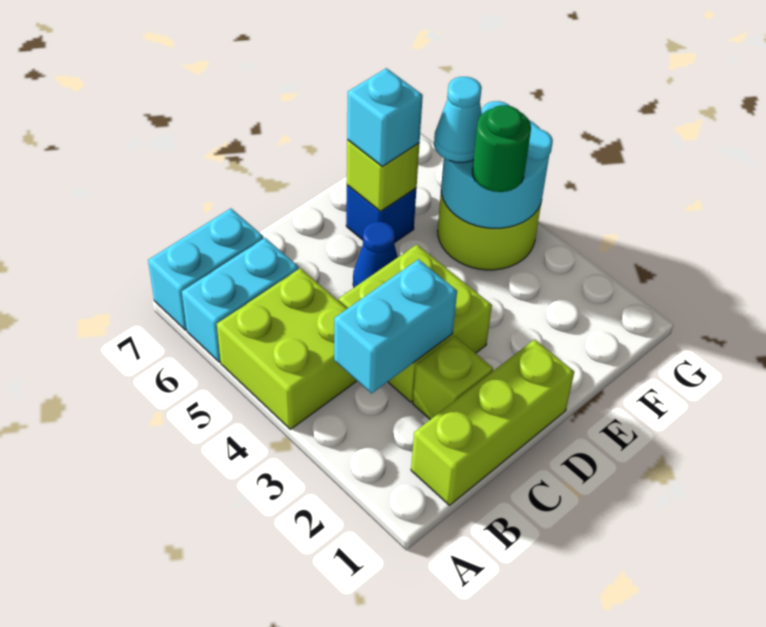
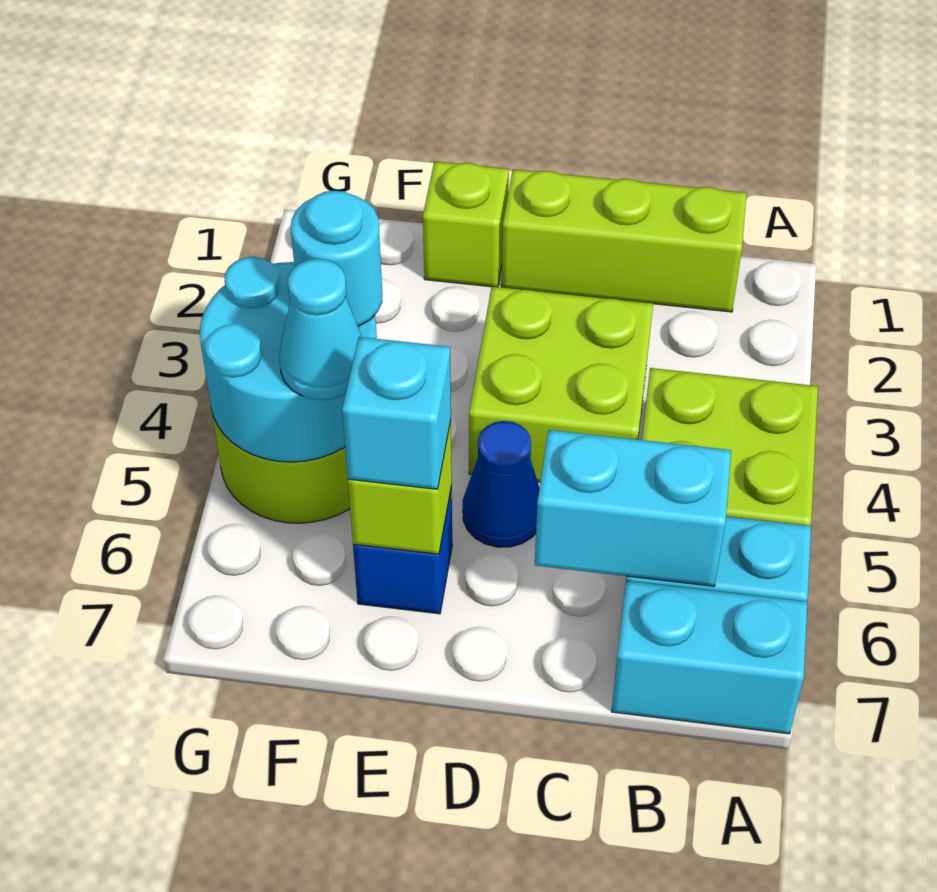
cyan 1x2 brick [334,259,457,393] -> cyan 1x2 brick moved to [535,430,731,586]
lime 1x1 brick [413,336,493,420] -> lime 1x1 brick moved to [423,161,509,287]
green 1x1 round brick [472,105,531,192] -> cyan 1x1 round brick [291,191,382,326]

